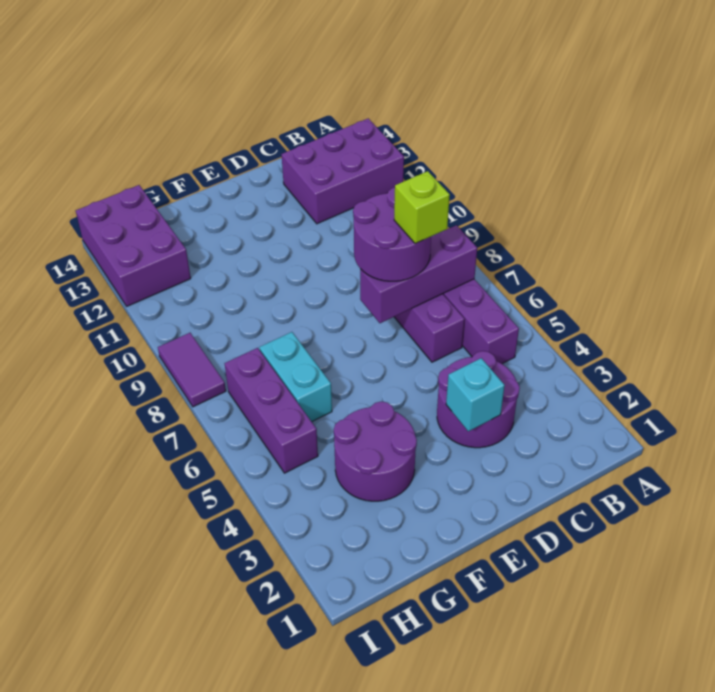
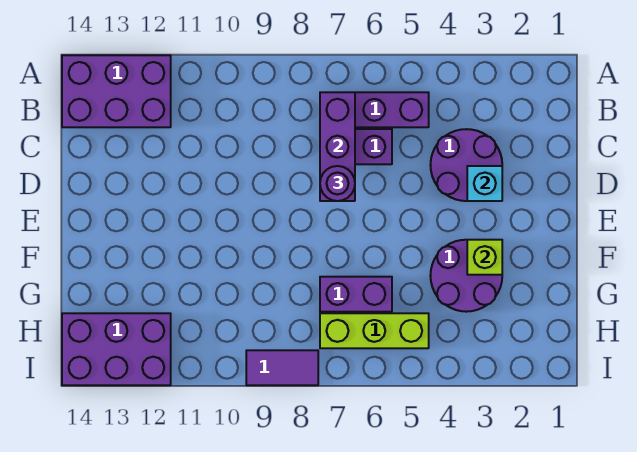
purple 2x3 brick [282,118,404,224] -> purple 2x3 brick turned to [62,55,171,127]
purple 2x2 round brick [353,187,431,281] -> purple 1x1 round brick [320,166,355,201]
lime 1x1 brick [394,171,450,244] -> lime 1x1 brick moved to [467,240,502,275]
cyan 1x2 brick [260,332,332,422] -> purple 1x2 brick [320,277,392,312]
purple 1x3 brick [224,348,318,473] -> lime 1x3 brick [320,313,429,348]

